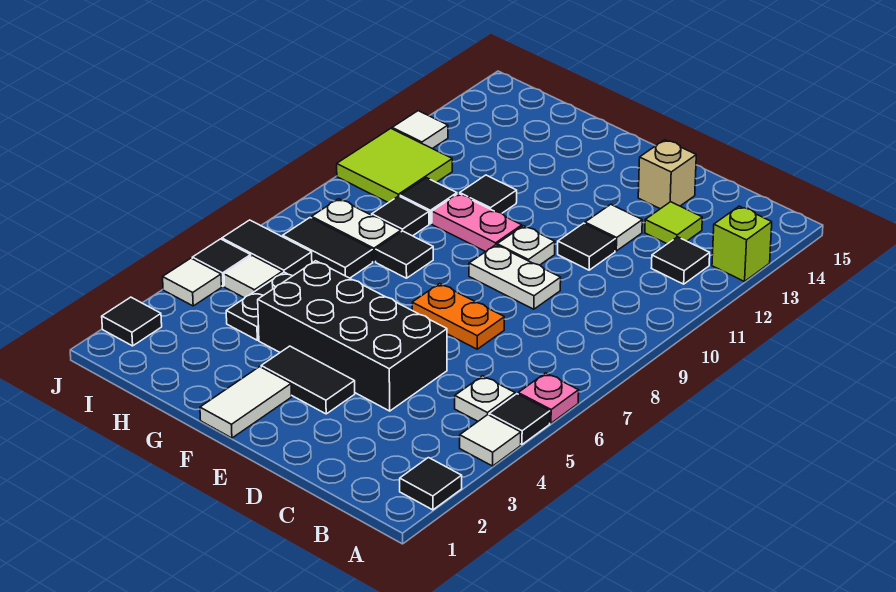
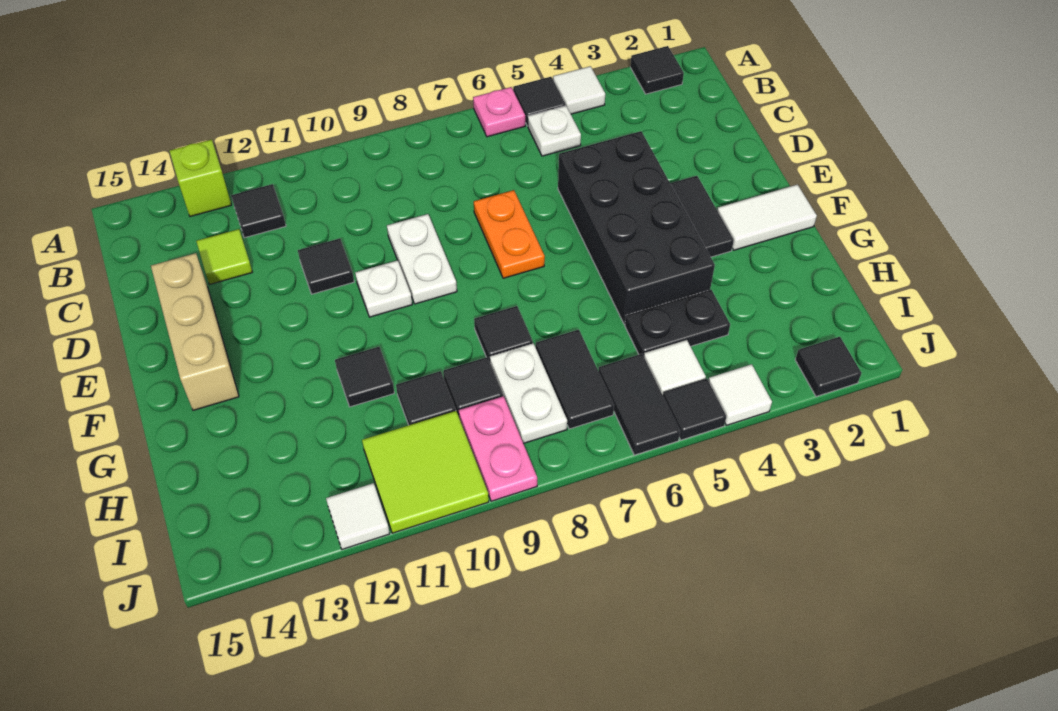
white 1x1 tile [585,204,642,251] -> none
tan 1x1 brick [638,140,696,209] -> tan 1x3 brick [151,253,239,410]
pink 1x2 plate [432,194,522,252] -> pink 1x2 plate moved to [459,396,537,501]

